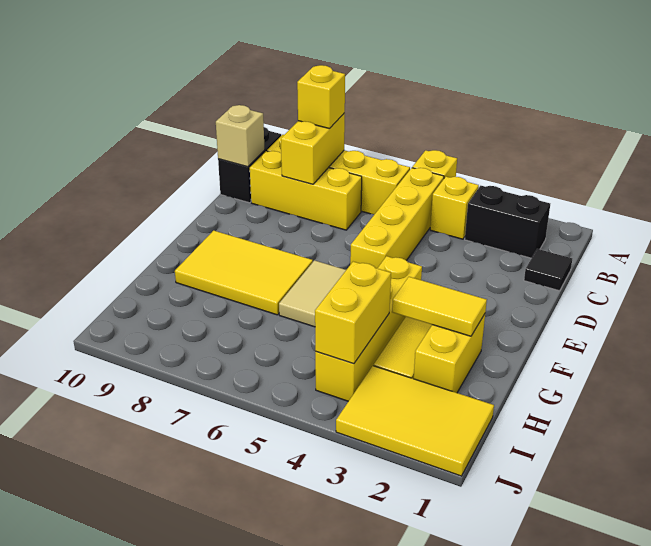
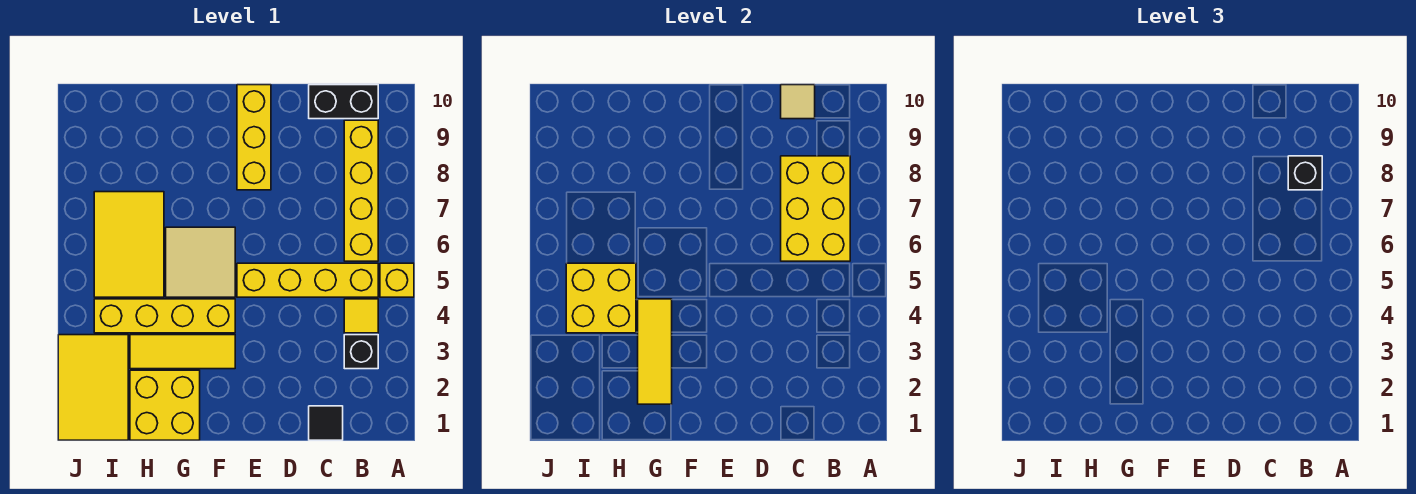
black 1x2 brick [465,186,550,258] -> black 1x1 brick [344,335,378,369]
yellow 1x1 brick [430,177,479,239] -> yellow 1x1 tile [344,299,378,333]
yellow 1x2 brick [281,113,345,184] -> yellow 2x3 brick [781,156,850,261]
yellow 1x1 brick [297,65,345,129] -> black 1x1 brick [1288,156,1322,190]
yellow 1x3 brick [250,151,362,230] -> yellow 1x3 brick moved to [237,85,271,190]
tan 1x1 brick [216,105,265,167] -> tan 1x1 tile [781,85,815,119]
yellow 2x3 tile [175,231,313,315] -> yellow 2x3 tile moved to [94,192,164,297]
yellow 1x2 brick [414,314,485,393] -> yellow 2x2 brick [130,370,200,440]
yellow 1x2 tile [392,277,487,336] -> yellow 1x3 tile [638,299,672,404]
yellow 1x2 brick [315,262,391,364] -> yellow 2x2 brick [566,263,636,333]

